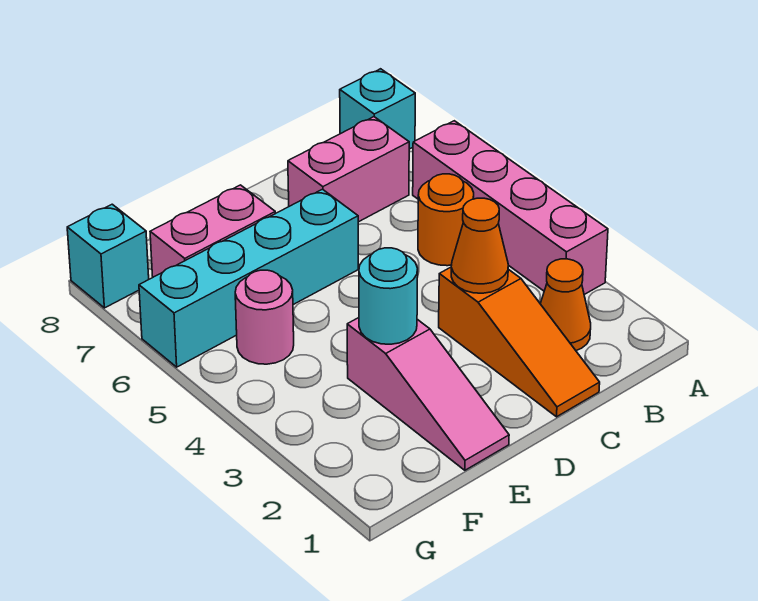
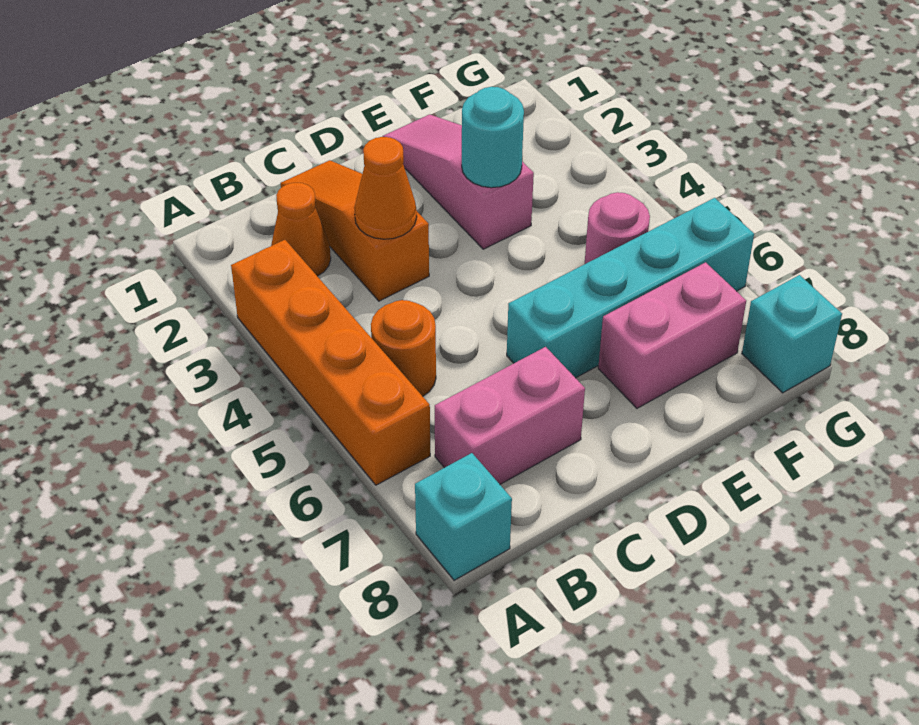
pink 1x4 brick [413,121,608,295] -> orange 1x4 brick [231,240,430,485]

